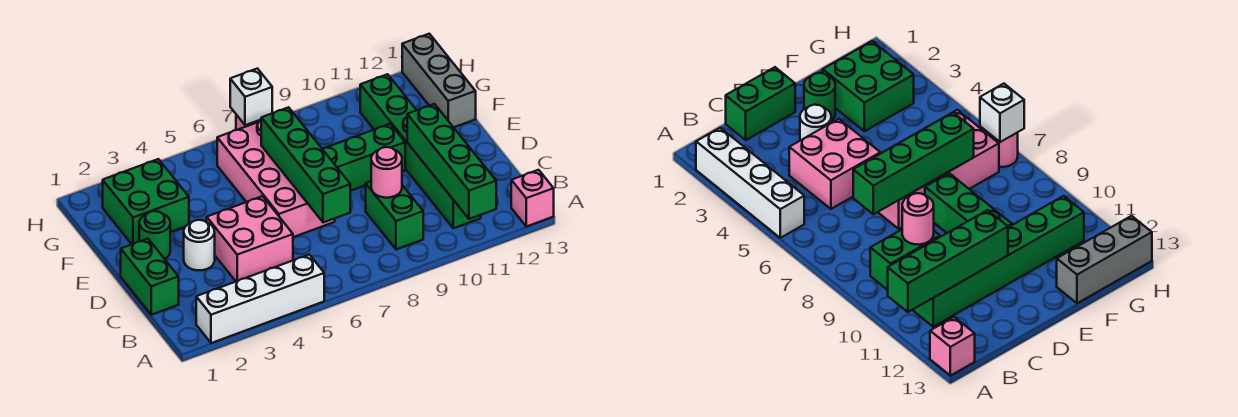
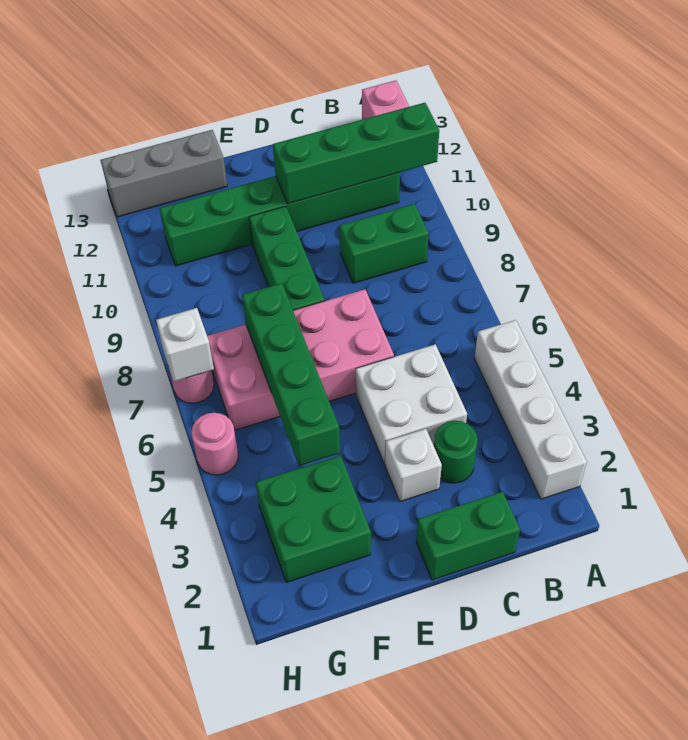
pink 2x2 brick [207,196,293,281] -> white 2x2 brick [356,344,467,464]
green 1x4 brick [261,107,350,223] -> green 1x4 brick turned to [242,283,340,466]
pink 1x1 round brick [371,147,402,198] -> pink 1x1 round brick moved to [191,413,238,475]
white 1x1 round brick [184,220,215,270] -> white 1x1 brick [385,429,442,502]
green 1x1 round brick [139,211,170,259] -> green 1x1 round brick moved to [434,421,478,483]

